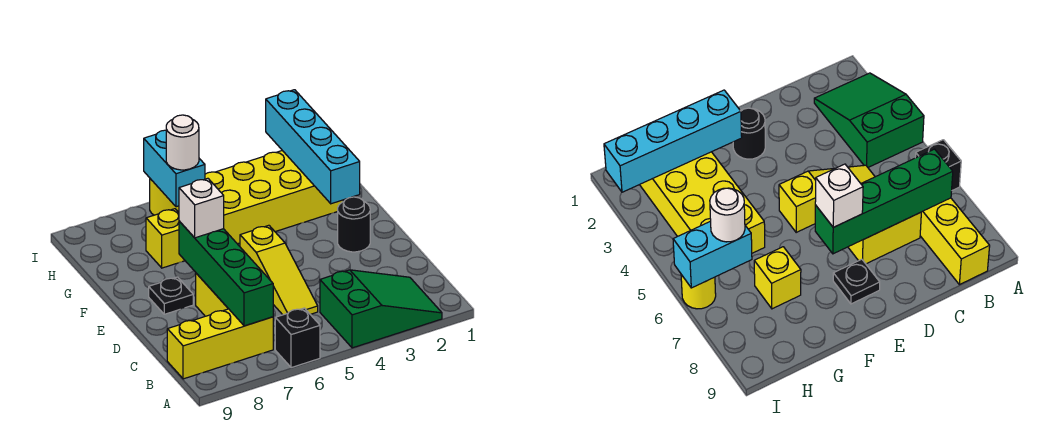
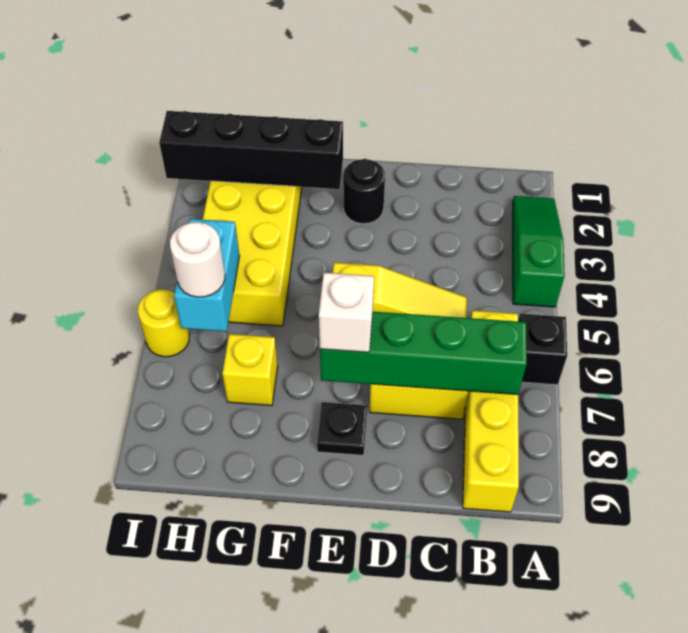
green 2x3 slope [320,270,442,348] -> green 1x3 slope [513,196,565,307]
yellow 1x3 brick [167,309,273,379] -> yellow 1x4 brick [463,311,519,512]
cyan 1x4 brick [266,90,360,204] -> black 1x4 brick [159,111,343,189]
cyan 1x2 brick [144,130,205,207] -> cyan 1x2 brick turned to [174,219,240,332]

